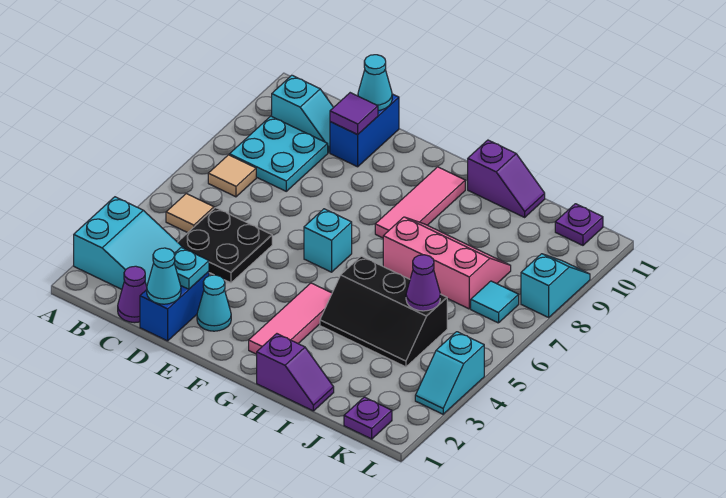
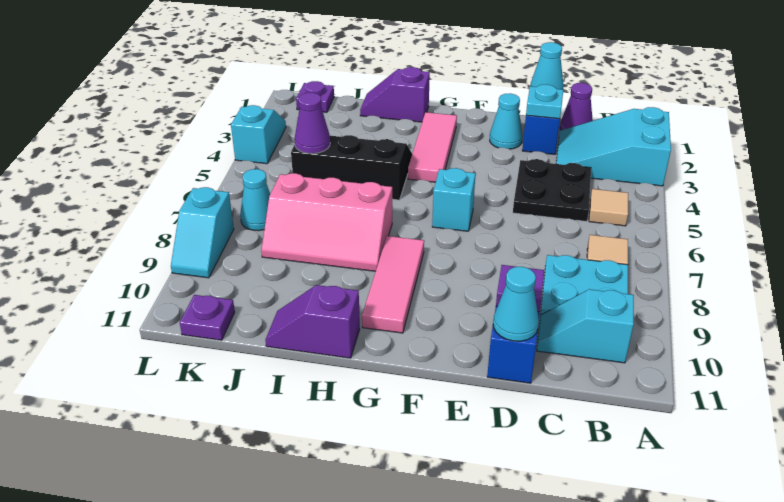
cyan 1x1 tile [471,281,519,323] -> cyan 1x1 cone [240,169,270,231]

